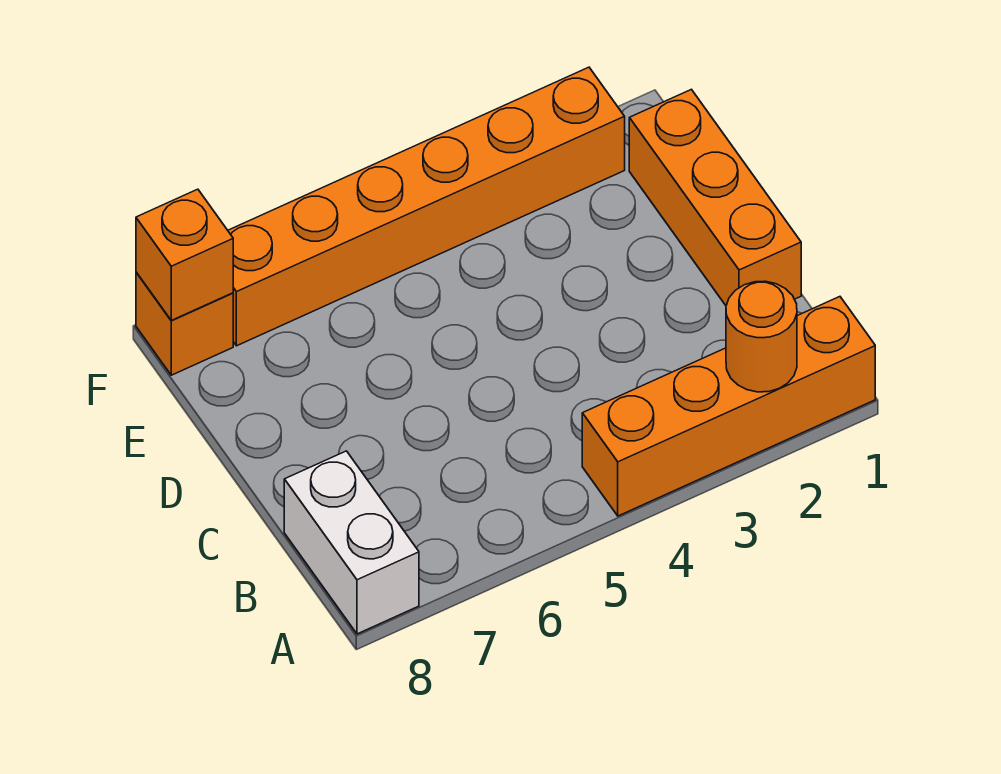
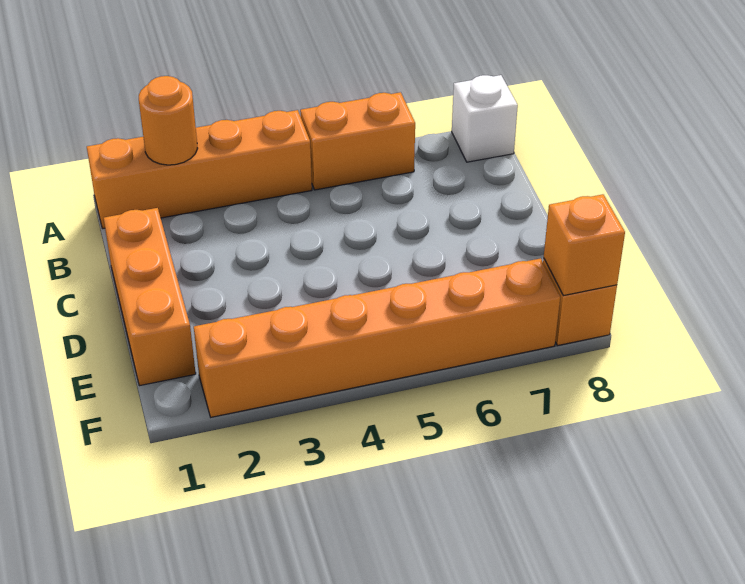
none -> orange 1x2 brick [300,92,415,190]
white 1x2 brick [284,451,419,634] -> white 1x1 brick [452,75,518,162]

